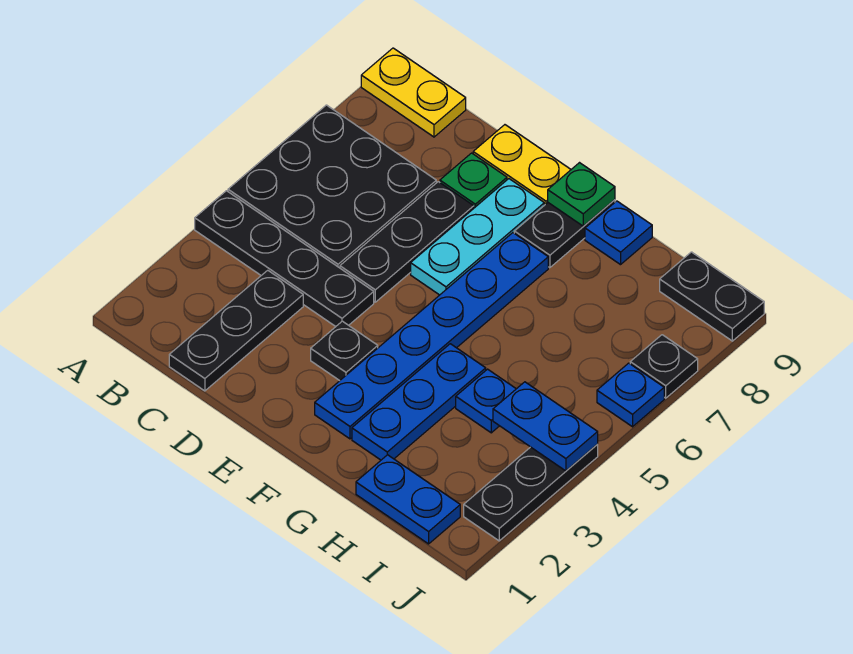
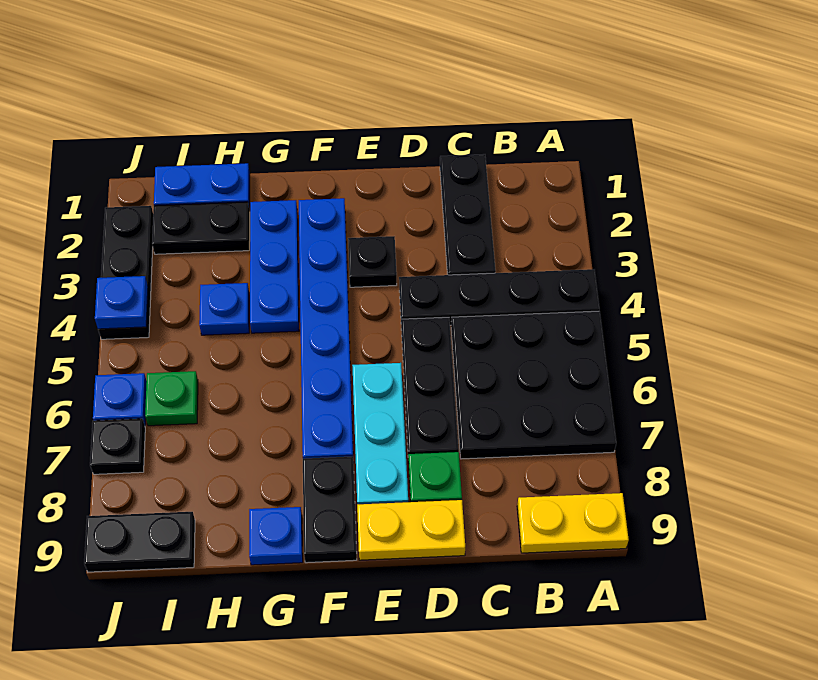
green 1x1 plate [548,163,615,226] -> green 1x1 plate moved to [145,371,198,426]
none -> black 1x2 plate [152,202,250,254]
blue 1x2 plate [493,382,598,471] -> blue 1x1 plate [95,276,148,329]

